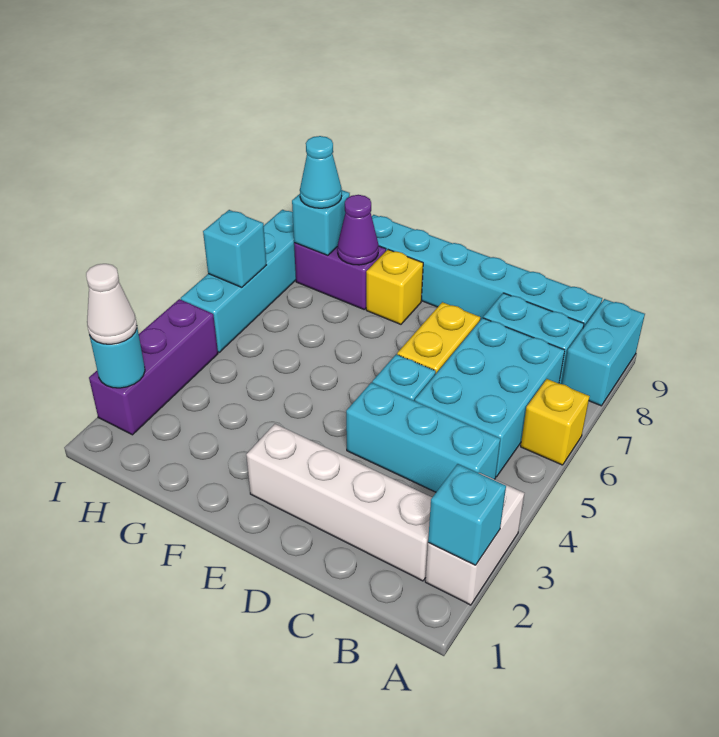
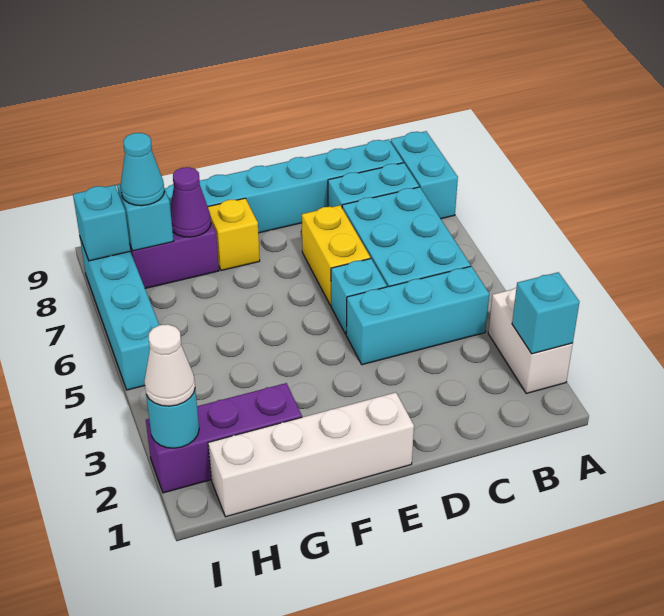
yellow 1x1 brick [521,379,590,465] -> none
white 1x4 brick [246,424,432,581] -> white 1x4 brick moved to [208,392,414,517]
purple 1x3 brick [89,299,218,435] -> purple 1x3 brick turned to [146,383,302,493]
cyan 1x1 brick [203,210,266,287] -> cyan 1x1 brick moved to [73,185,130,261]

